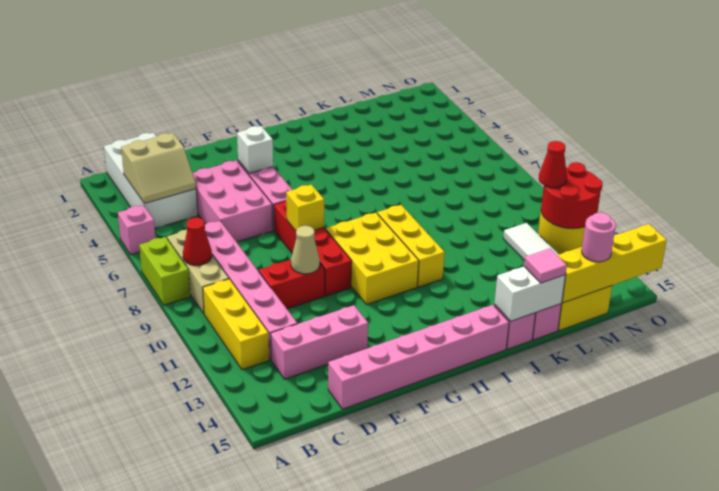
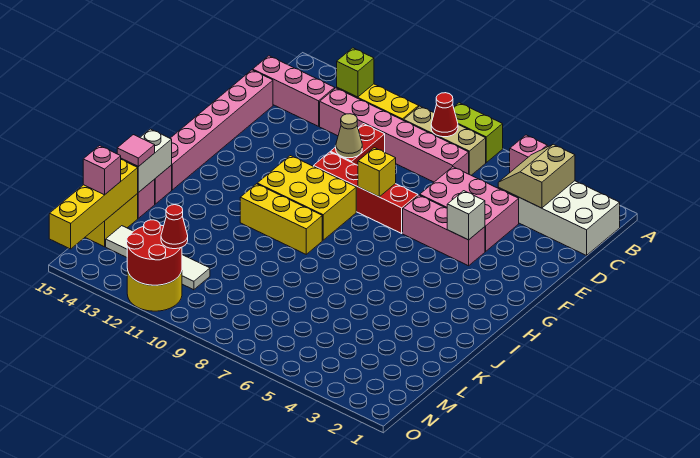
none -> lime 1x1 brick [337,48,374,97]
pink 1x3 brick [271,305,368,379] -> pink 1x3 brick turned to [253,56,335,126]
pink 1x1 round brick [582,212,616,262] -> pink 1x1 brick [83,146,121,195]

